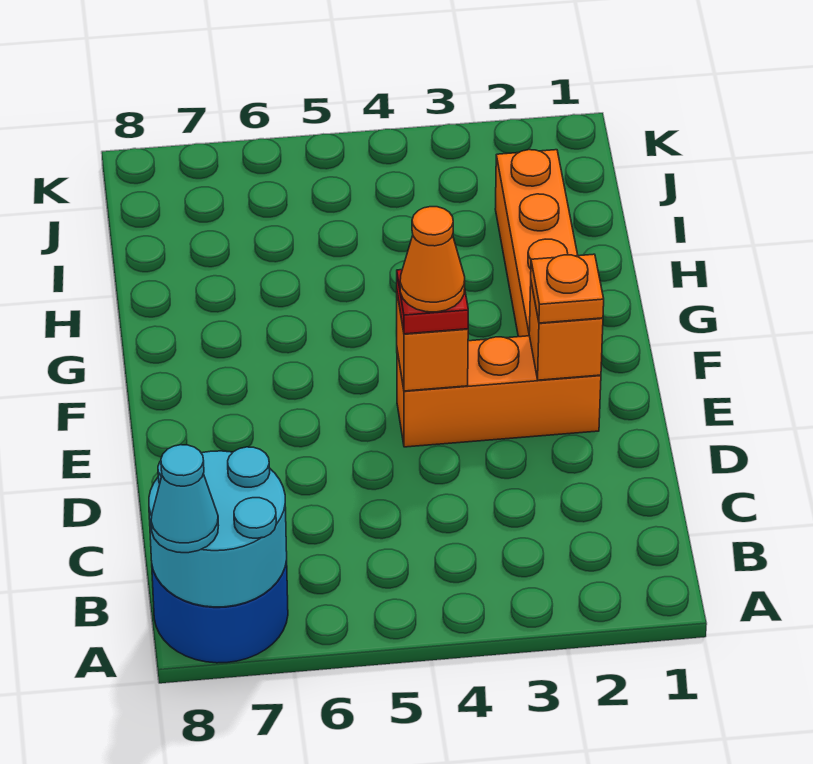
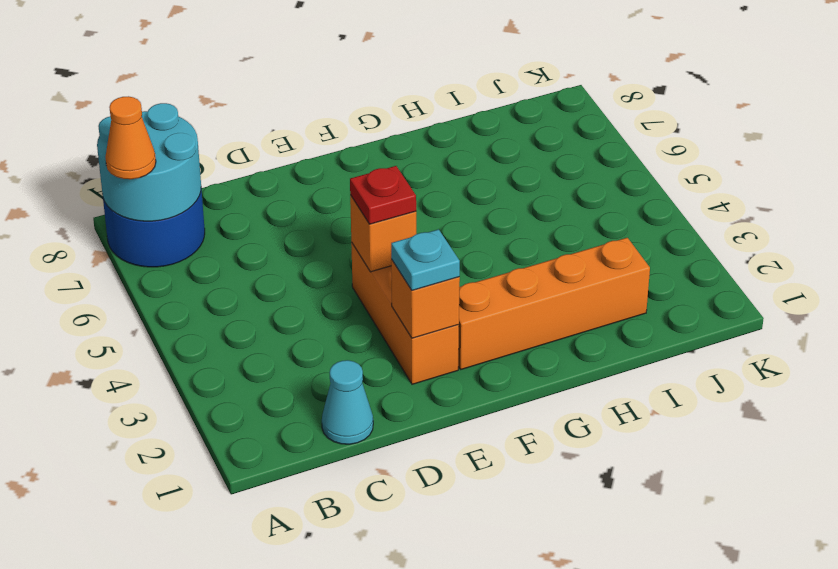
cyan 1x1 cone [151,445,218,553] -> cyan 1x1 cone moved to [322,360,373,444]
orange 1x1 plate [531,254,604,323] -> cyan 1x1 plate [391,229,460,290]
orange 1x1 cone [400,207,465,312] -> orange 1x1 cone moved to [105,96,156,179]

